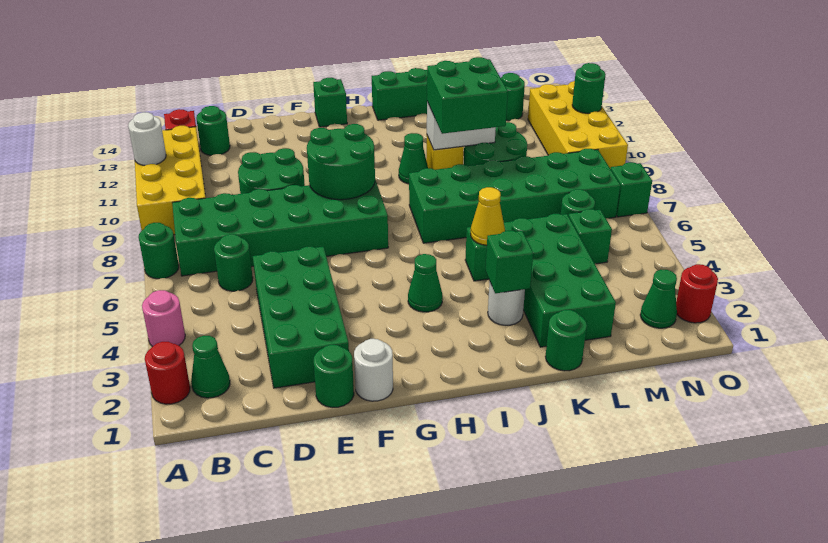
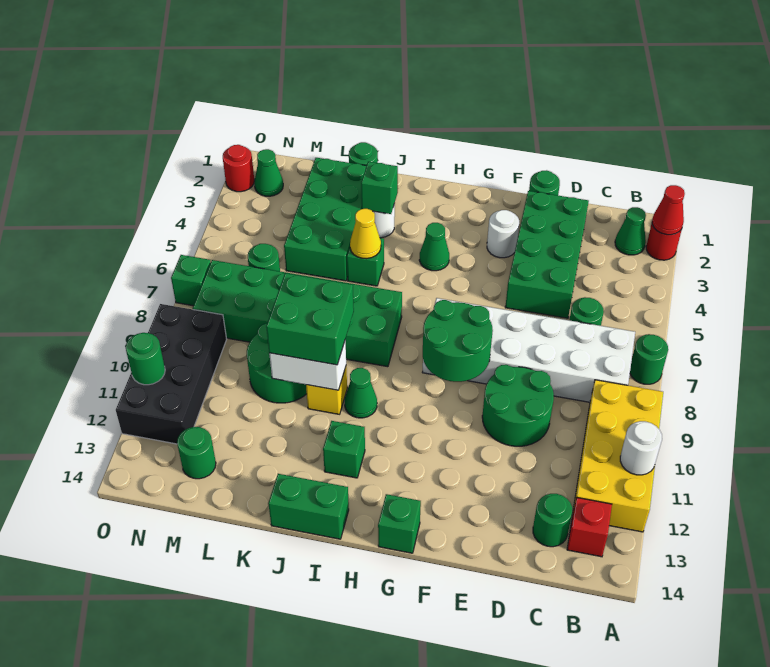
none -> red 1x1 cone [652,185,685,235]
pink 1x1 round brick [142,290,185,347] -> none
green 2x6 brick [172,180,388,276] -> white 2x6 brick [422,298,635,402]
white 1x1 round brick [354,339,393,401] -> white 1x1 round brick moved to [487,210,519,258]
green 1x1 brick [568,209,612,264] -> green 1x1 brick moved to [323,421,365,478]
yellow 2x4 brick [528,81,628,169] -> black 2x4 brick [116,304,227,444]

